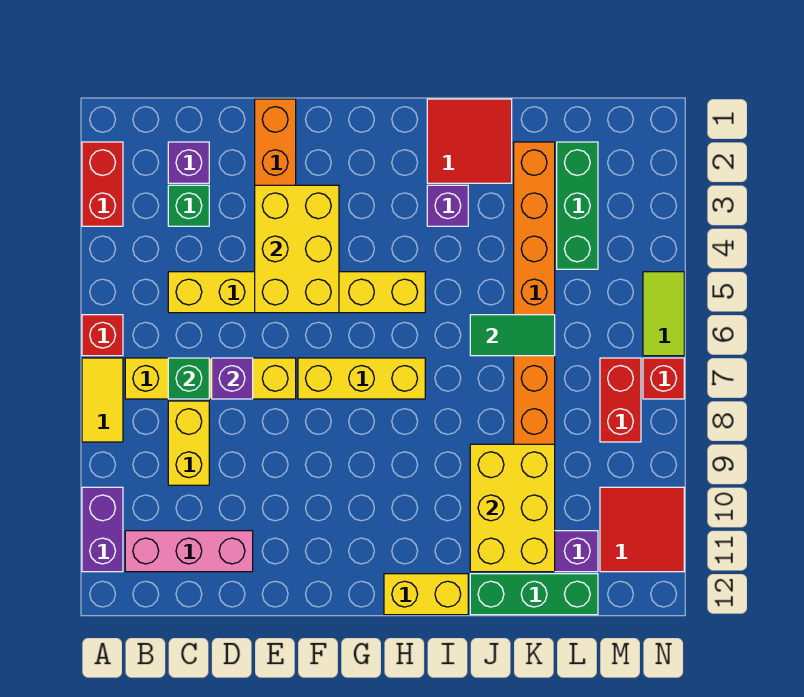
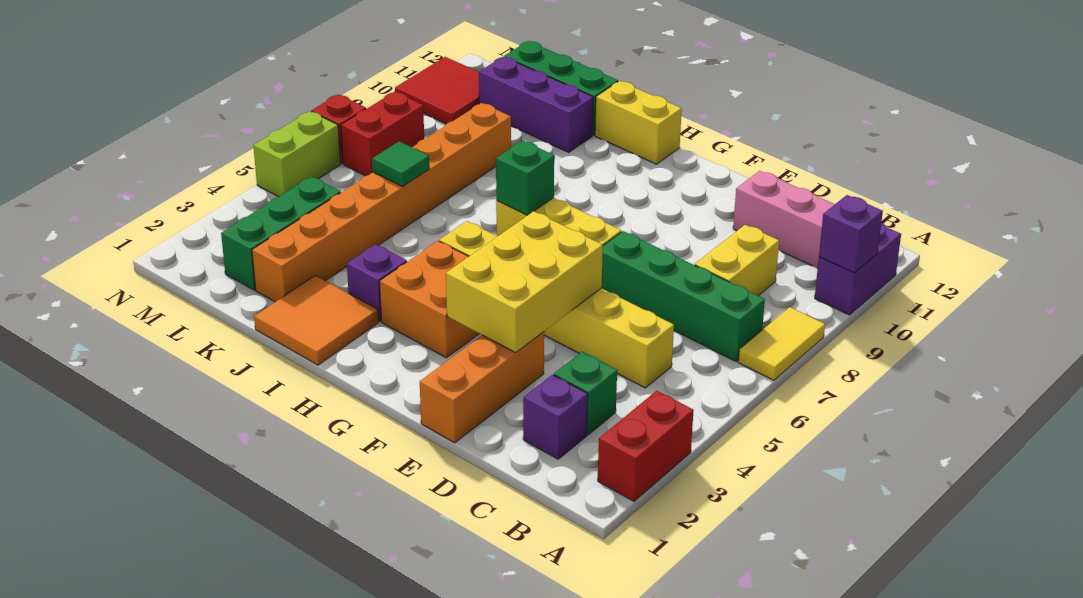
red 1x1 brick [82,315,123,356] -> none
yellow 1x4 brick [125,358,296,399] -> green 1x4 brick [602,231,765,362]
green 1x1 brick [168,358,209,399] -> green 1x1 brick moved to [496,140,554,215]
purple 1x1 brick [212,358,253,399] -> purple 1x1 brick moved to [819,195,883,273]
none -> orange 2x2 brick [380,241,479,358]
red 2x2 tile [427,99,512,183] -> orange 2x2 tile [254,276,379,365]
green 1x2 tile [470,315,555,356] -> green 1x1 tile [372,141,429,187]
yellow 2x3 brick [470,444,555,572] -> none
lime 1x2 tile [643,272,684,356] -> lime 1x2 brick [253,111,340,197]

